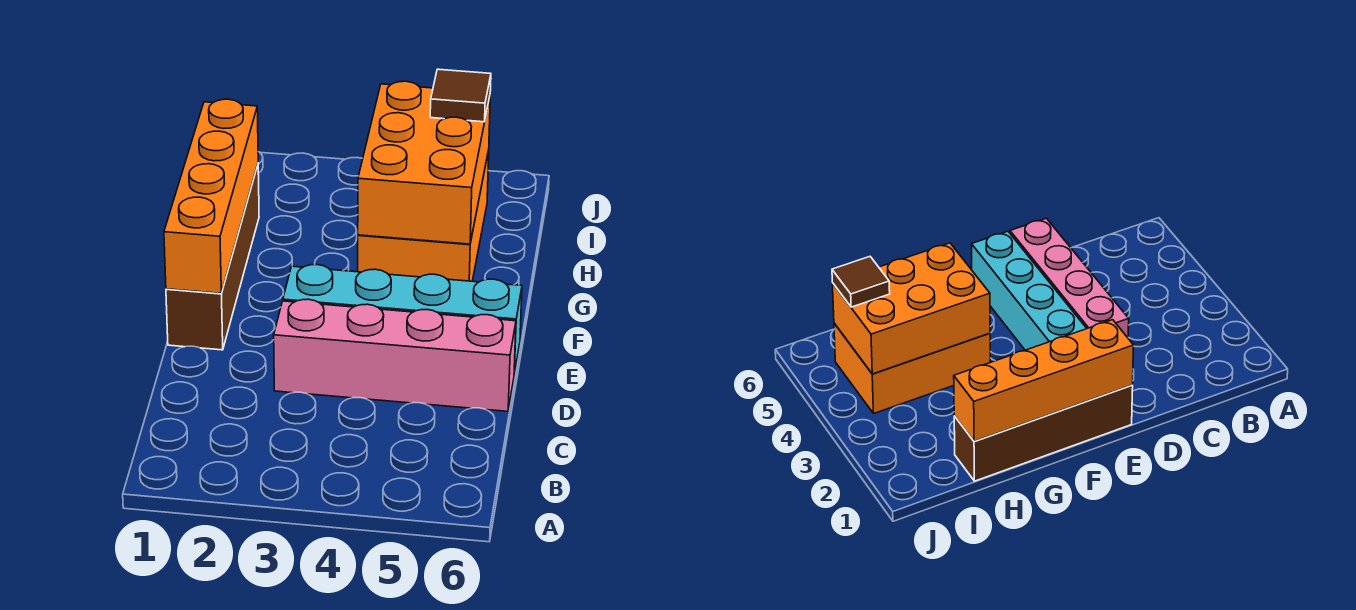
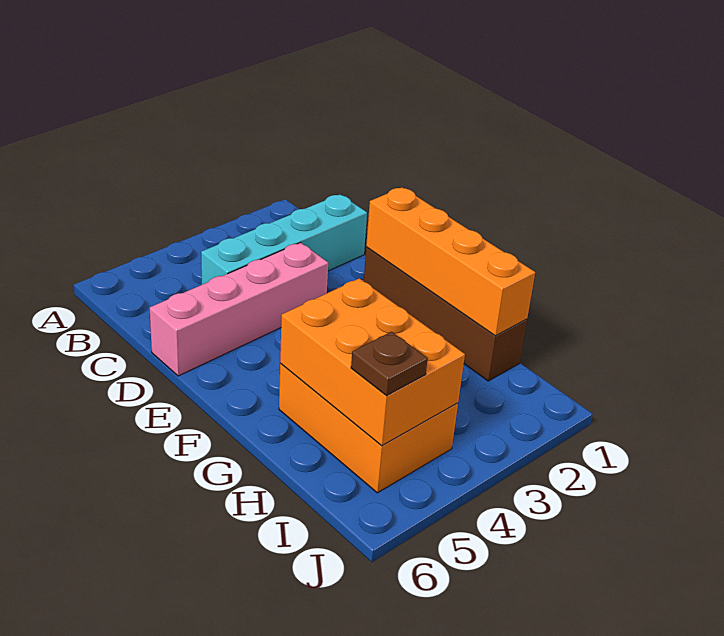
cyan 1x4 brick [283,265,522,374] -> cyan 1x4 brick moved to [201,194,367,285]
brown 1x1 tile [430,69,491,122] -> brown 1x1 plate [351,332,428,396]

